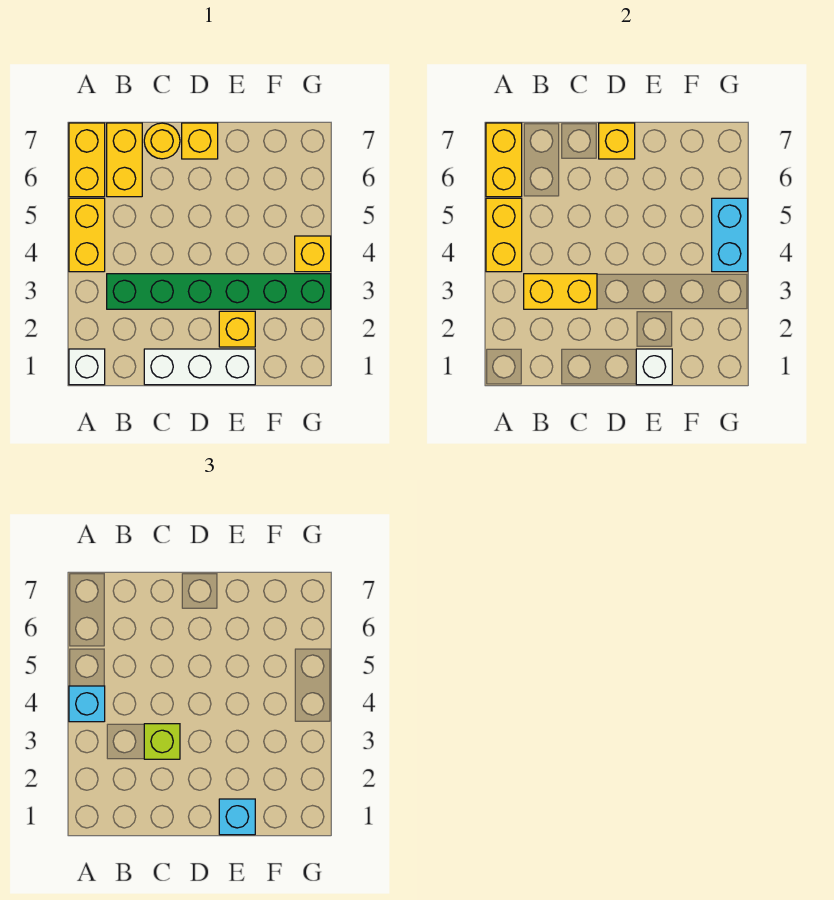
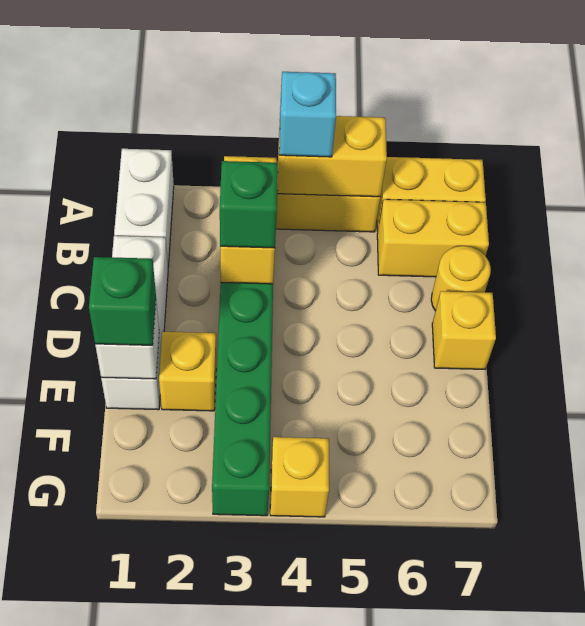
white 1x1 brick [69,349,105,385] -> white 1x2 brick [114,149,174,267]
yellow 1x2 brick [486,123,522,197] -> none
lime 1x1 brick [144,724,180,759] -> green 1x1 brick [220,161,278,248]
yellow 1x1 brick [599,123,635,159] -> none
cyan 1x1 brick [219,799,255,835] -> green 1x1 brick [89,257,156,345]
cyan 1x2 brick [712,198,748,272] -> none

